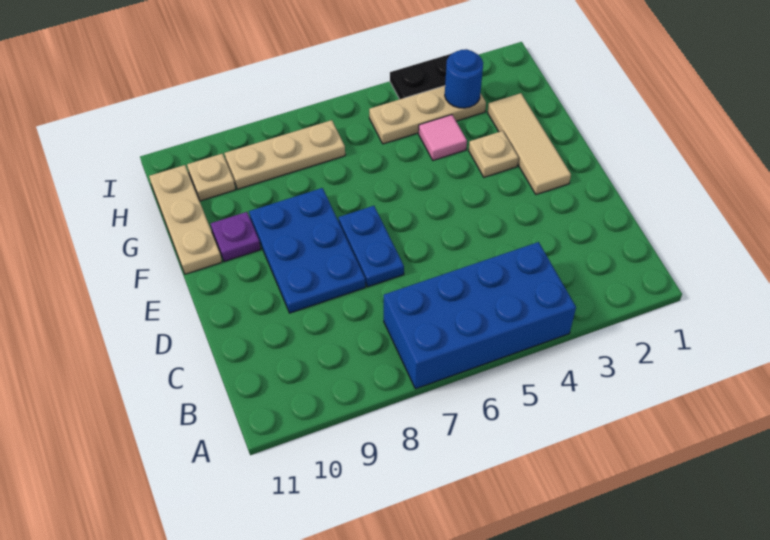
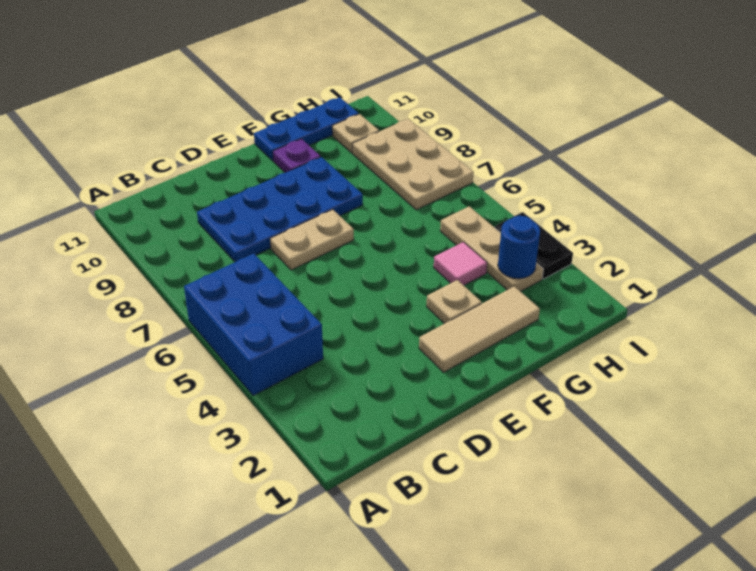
blue 2x4 brick [384,242,576,389] -> blue 2x3 brick [184,254,323,396]
blue 1x2 plate [339,206,404,287] -> tan 1x2 plate [270,209,354,270]
blue 2x3 plate [249,188,366,313] -> blue 2x4 plate [197,157,363,262]
tan 1x3 plate [149,165,222,274] -> blue 1x3 plate [254,97,359,161]
tan 1x3 plate [224,120,345,189] -> tan 2x3 plate [353,119,474,210]

